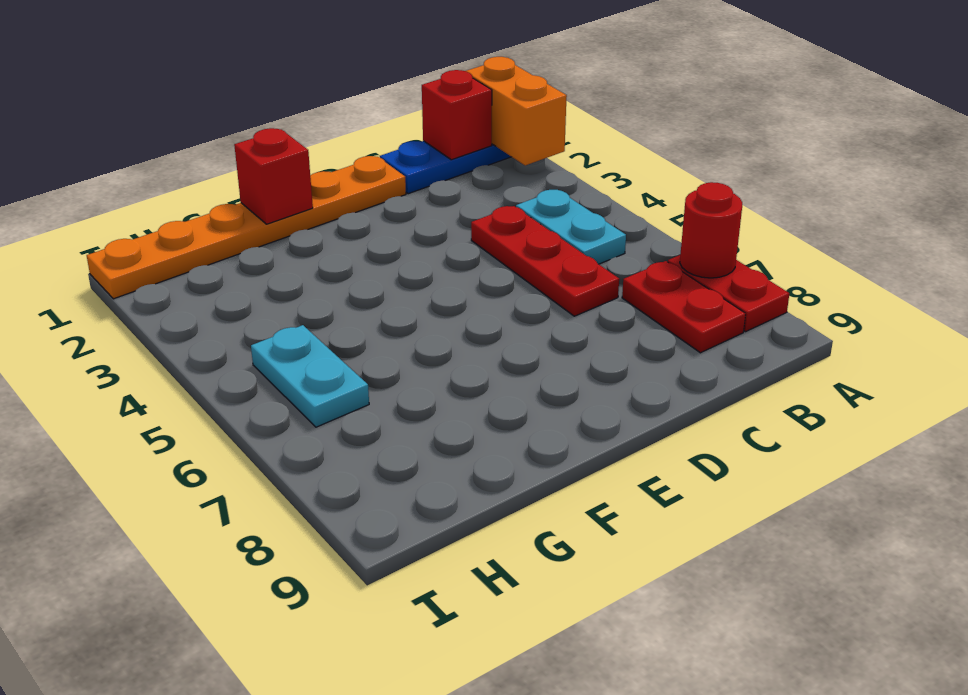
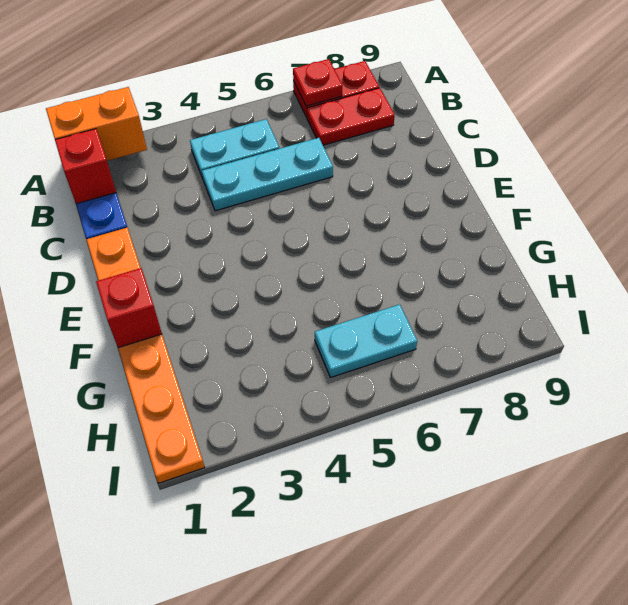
red 1x1 round brick [680,182,742,278] -> red 1x1 plate [293,59,343,106]
red 1x3 plate [471,206,619,316] -> cyan 1x3 plate [202,138,333,211]

